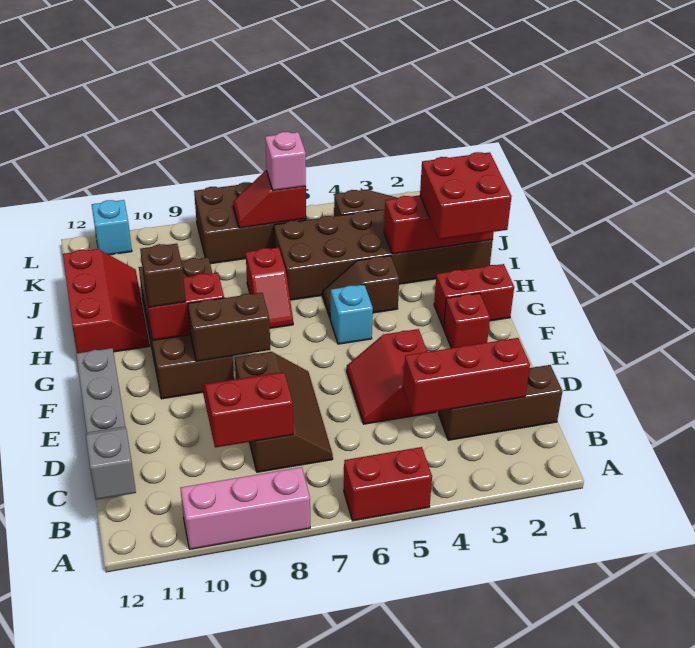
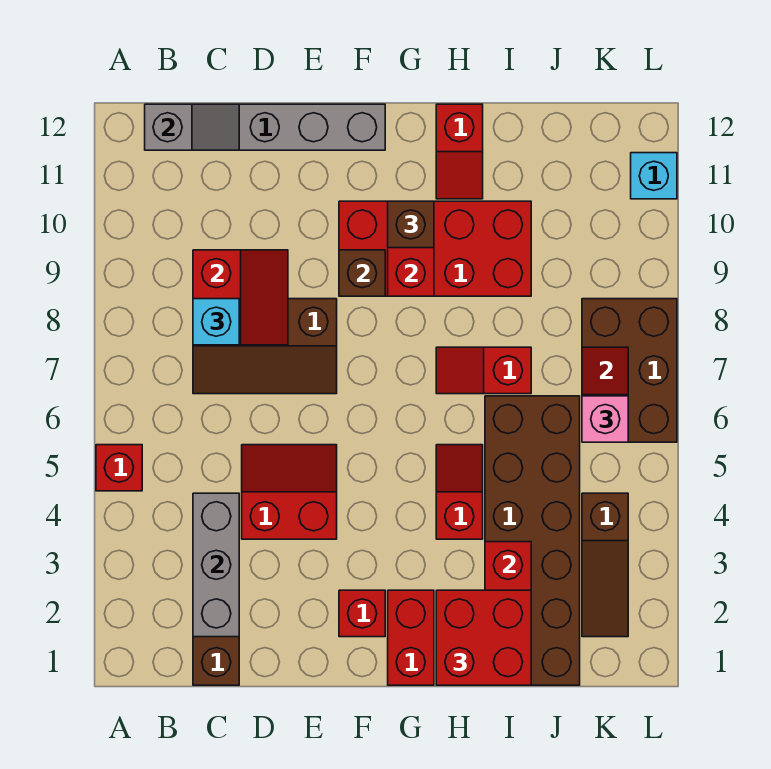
red 1x2 brick [344,447,432,521] -> red 1x1 brick [96,445,142,491]
pink 1x3 brick [180,467,310,549] -> none
red 1x3 brick [403,338,530,415] -> grey 1x3 brick [193,493,239,637]
brown 1x2 brick [188,293,270,361] -> brown 1x1 brick [339,250,385,296]
brown 2x4 brick [139,257,234,399] -> red 2x4 brick [339,201,531,296]
cyan 1x1 brick [330,285,373,344] -> cyan 1x1 brick moved to [193,299,239,345]
brown 1x2 slope [323,256,399,318] -> red 1x2 slope [436,445,483,539]
red 2x3 slope [63,249,149,353] -> red 1x2 slope [436,104,483,199]

